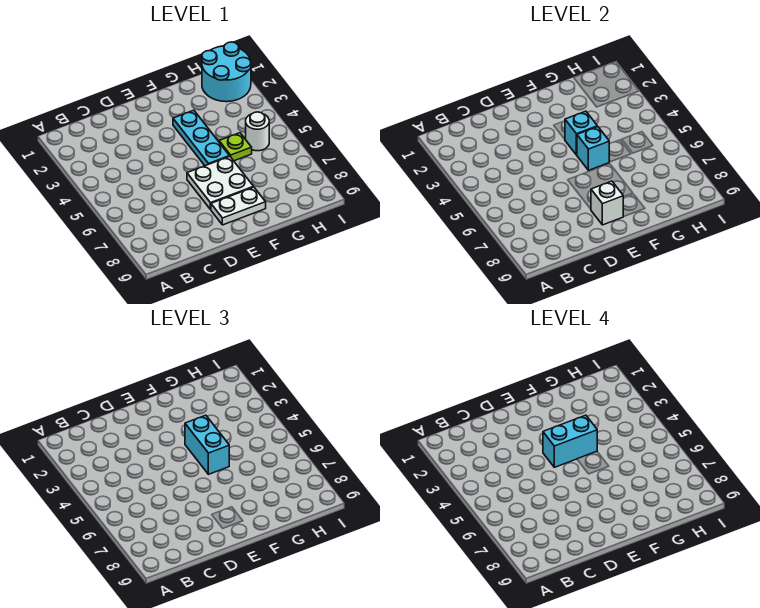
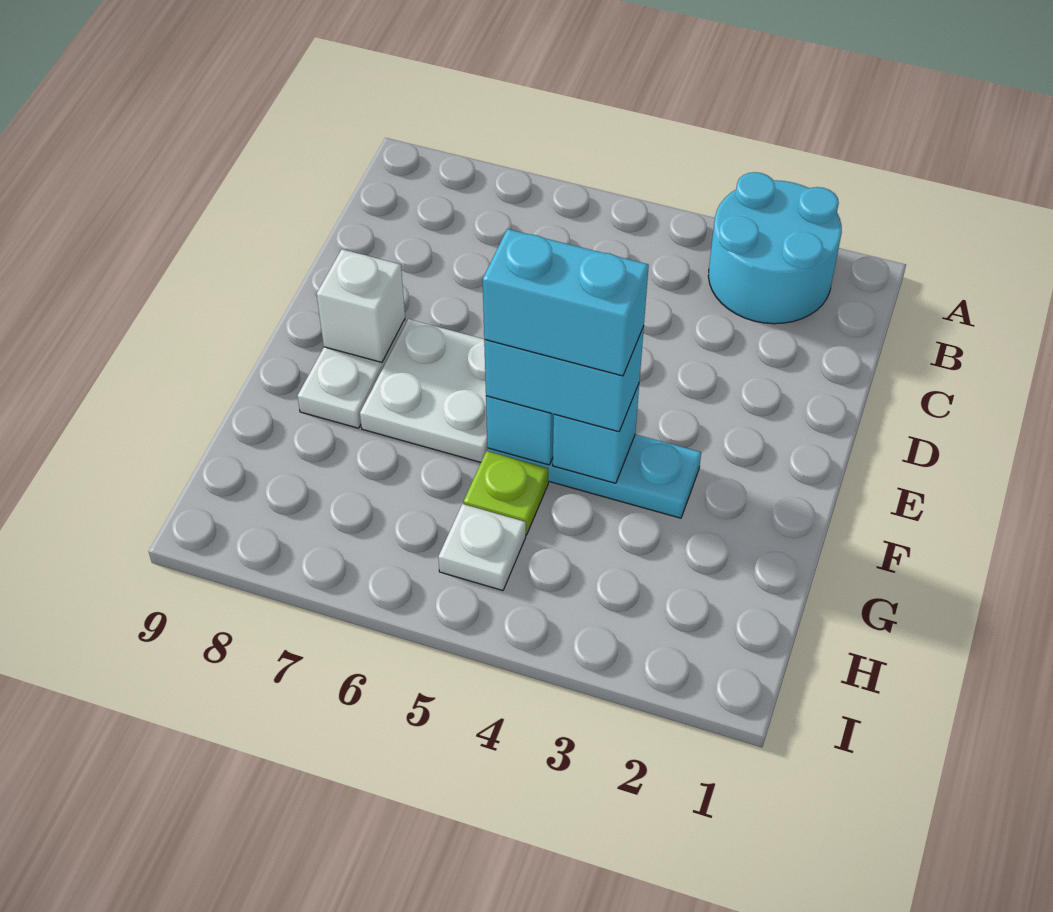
cyan 1x2 brick [543,415,597,467] -> cyan 1x2 brick turned to [483,229,649,376]
cyan 2x2 round brick [202,42,251,102] -> cyan 2x2 round brick moved to [708,172,842,324]
white 1x1 round brick [246,112,269,151] -> white 1x1 plate [438,504,526,591]

